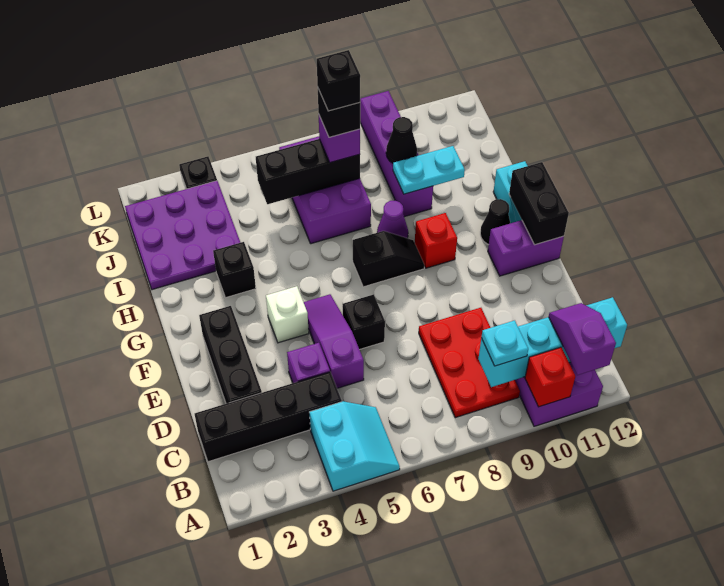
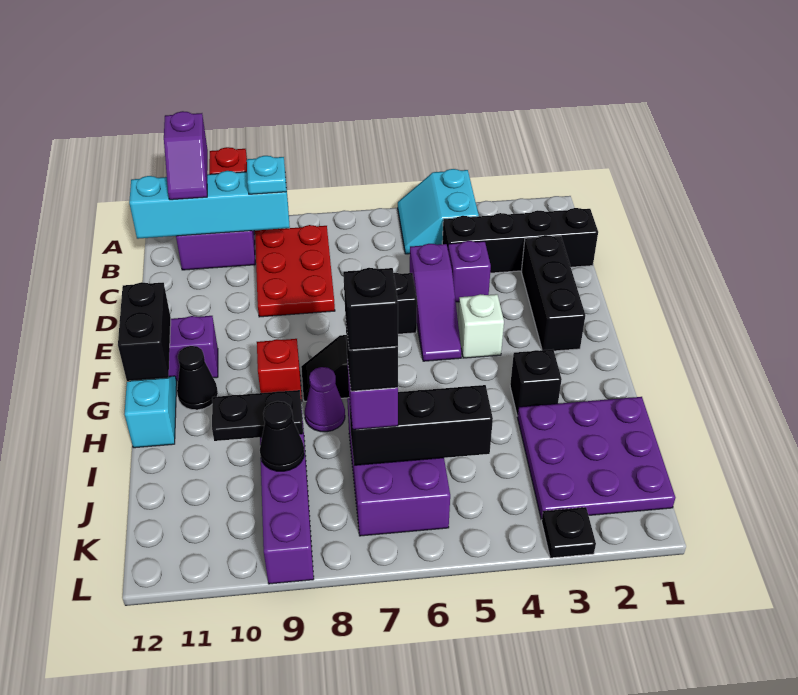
cyan 1x2 plate [393,146,465,194] -> black 1x2 plate [212,390,303,441]

